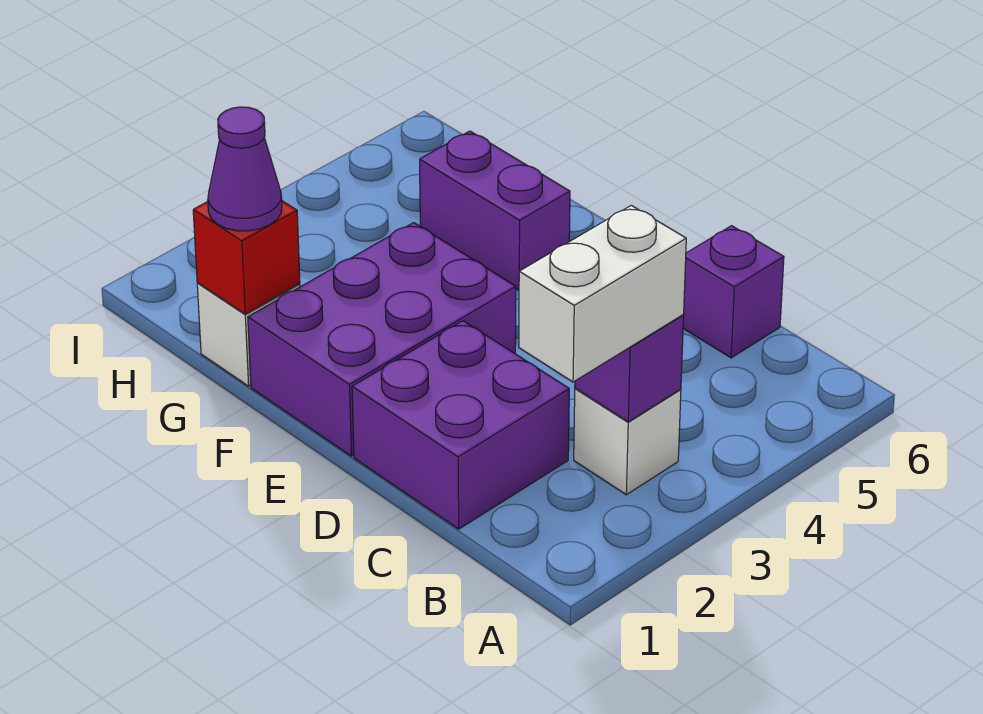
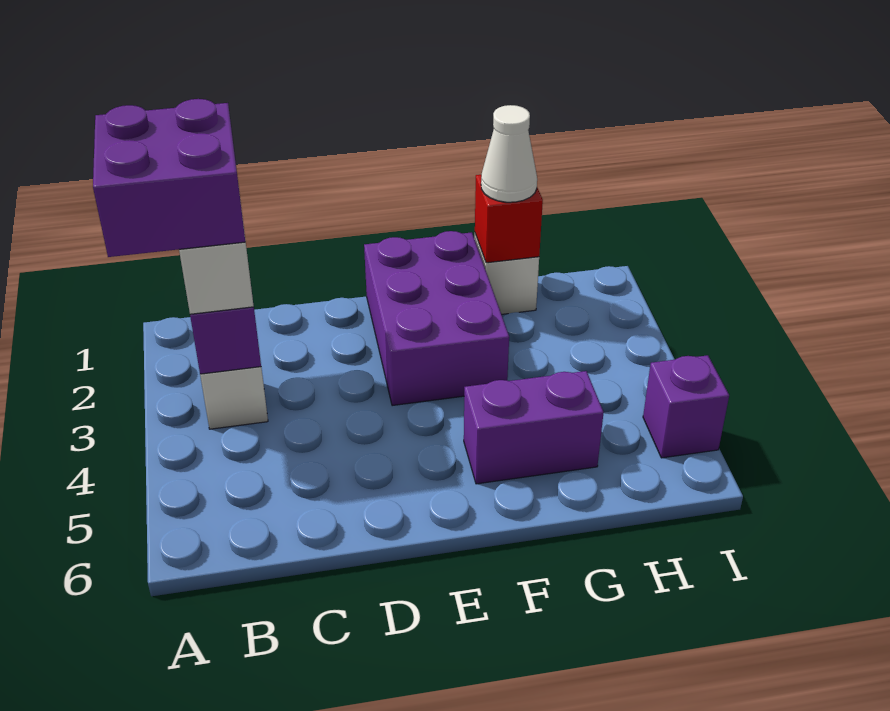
purple 2x2 brick [352,321,569,529] -> purple 2x2 brick moved to [93,99,245,257]
purple 1x1 brick [683,226,784,358] -> purple 1x1 brick moved to [643,355,729,458]
purple 1x1 cone [208,107,282,231] -> white 1x1 cone [481,105,537,202]

